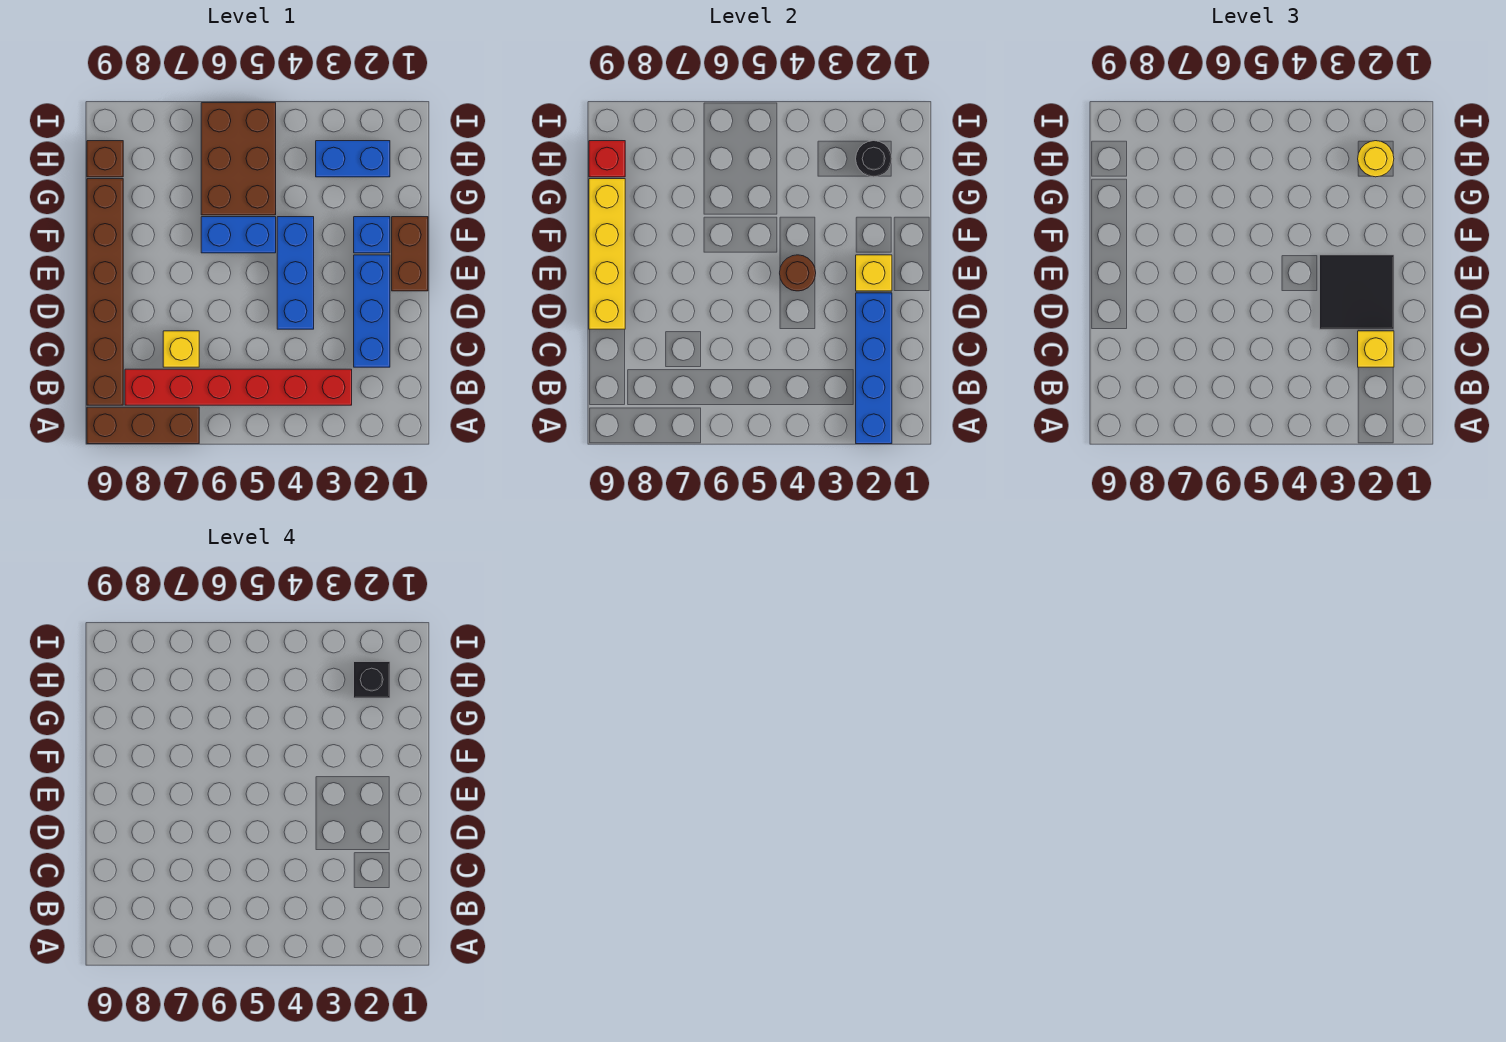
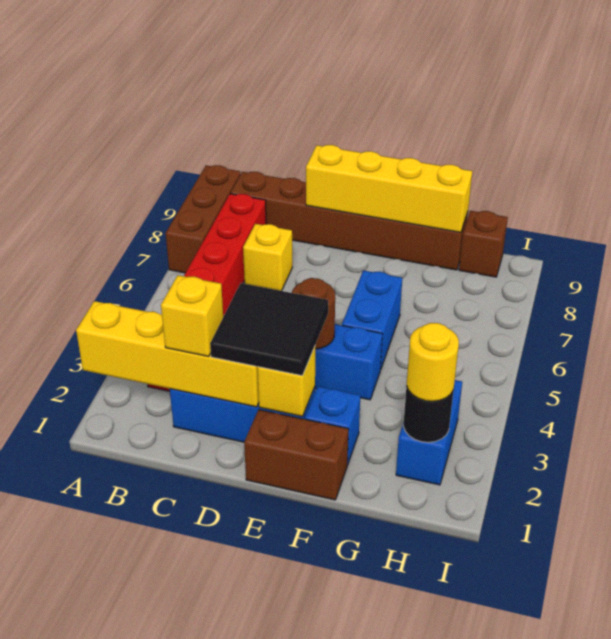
blue 1x4 brick [856,293,892,444] -> yellow 1x4 brick [76,301,259,407]
brown 2x3 brick [201,103,276,215] -> none
black 1x1 brick [354,662,390,698] -> none
red 1x1 brick [589,141,625,177] -> none

